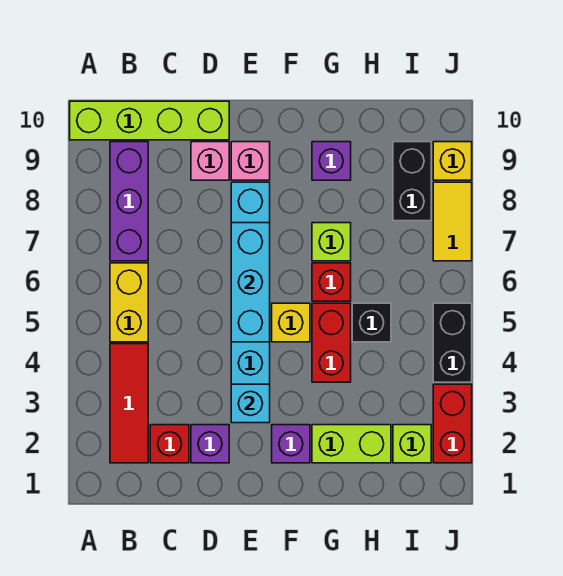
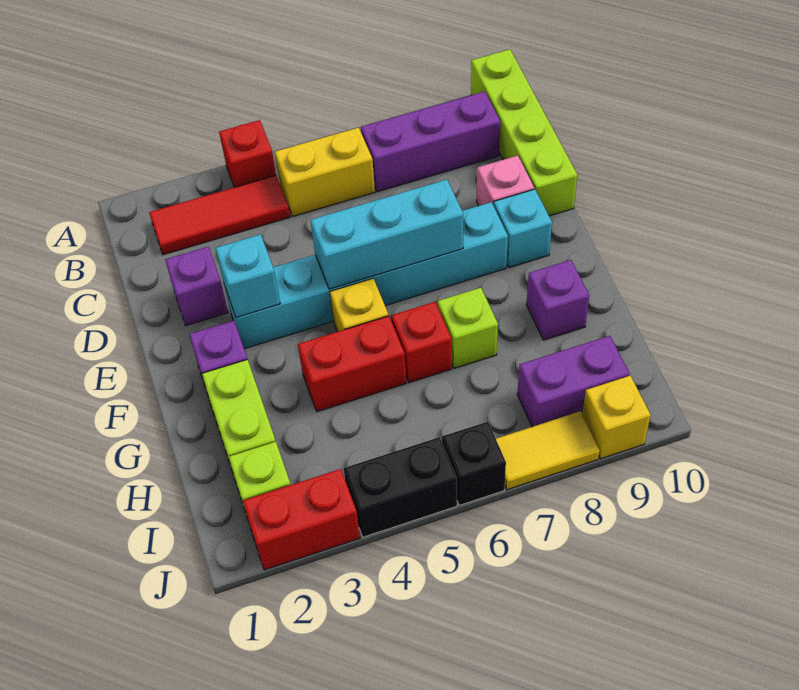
red 1x1 brick [150,425,189,463] -> red 1x1 brick moved to [219,120,276,187]
pink 1x1 brick [231,142,270,180] -> cyan 1x1 brick [494,189,552,268]
black 1x1 brick [352,303,391,342] -> black 1x1 brick moved to [442,422,506,505]
black 1x2 brick [393,142,431,221] -> purple 1x2 brick [517,336,629,427]

